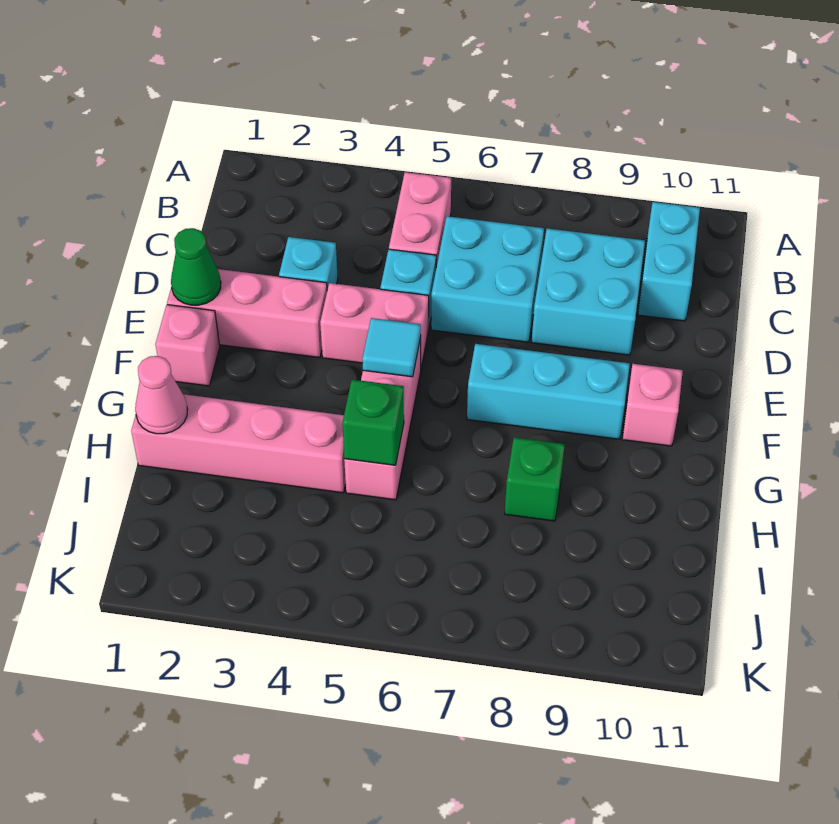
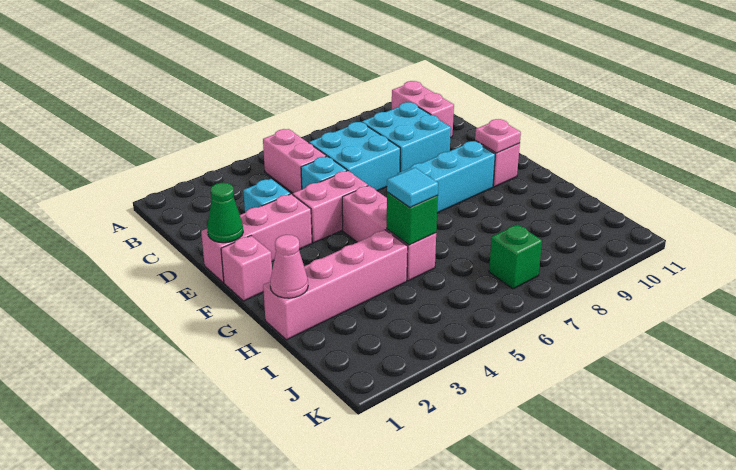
cyan 1x2 brick [638,202,700,321] -> pink 1x2 brick [392,81,454,138]
cyan 1x1 tile [362,318,421,377] -> cyan 1x1 tile moved to [387,168,438,208]
none -> pink 1x1 plate [475,119,521,153]
green 1x1 brick [505,437,565,521] -> green 1x1 brick moved to [489,224,542,289]

